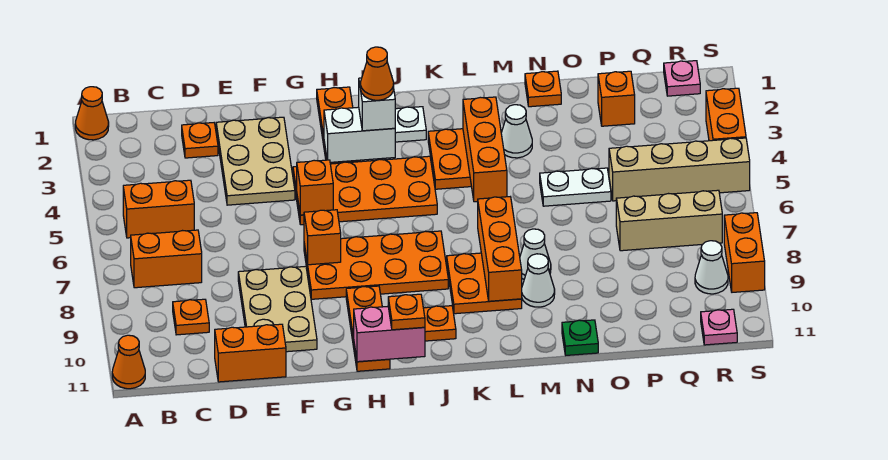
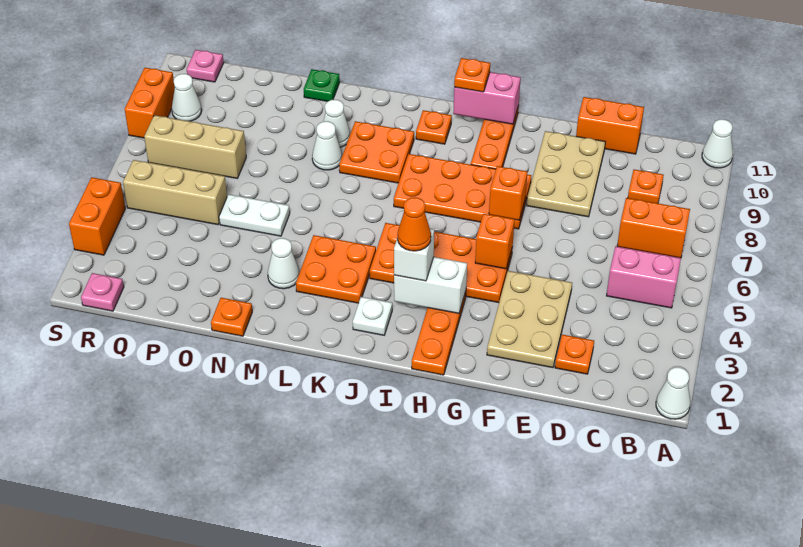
orange 1x1 cone [75,87,109,140] -> white 1x1 cone [656,367,690,419]
orange 1x1 cone [112,335,145,389] -> white 1x1 cone [702,119,733,168]
orange 1x2 brick [123,180,194,238] -> pink 1x2 brick [607,246,681,308]
orange 1x3 brick [463,97,507,202] -> none
orange 1x3 brick [478,197,522,301] -> none
orange 1x1 brick [598,71,635,126] -> none
tan 1x4 brick [609,138,750,201] -> tan 1x3 brick [123,160,227,225]

